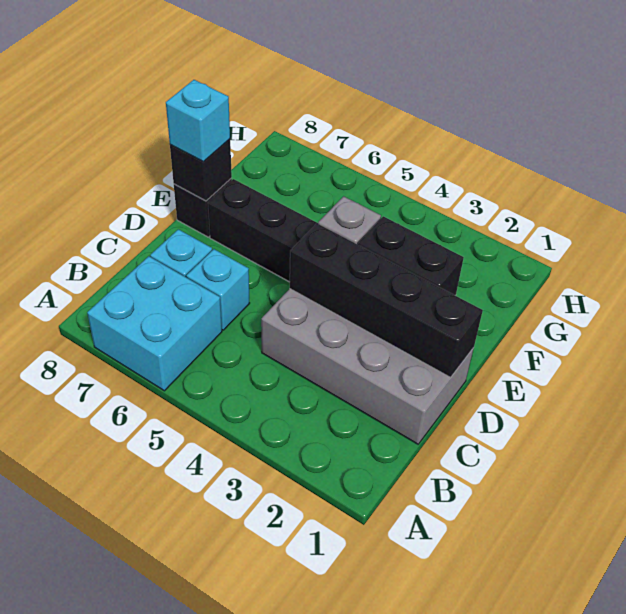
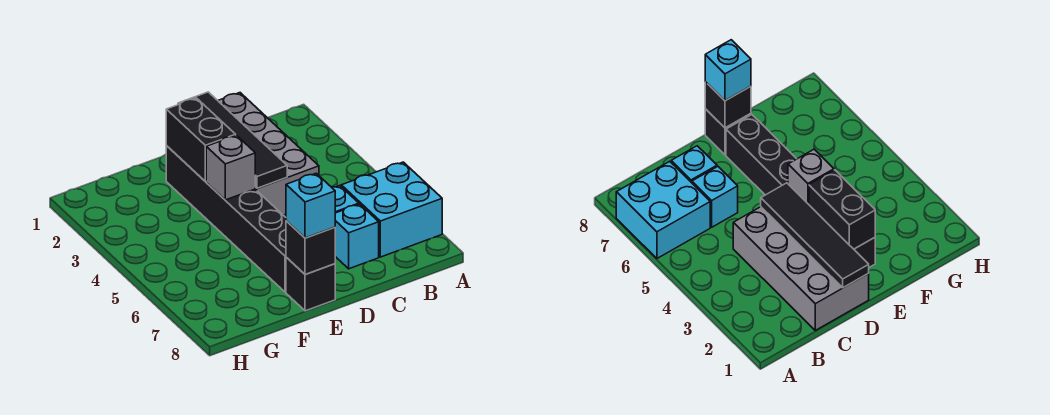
black 1x4 brick [290,224,483,377] -> black 1x4 tile [178,92,287,188]

